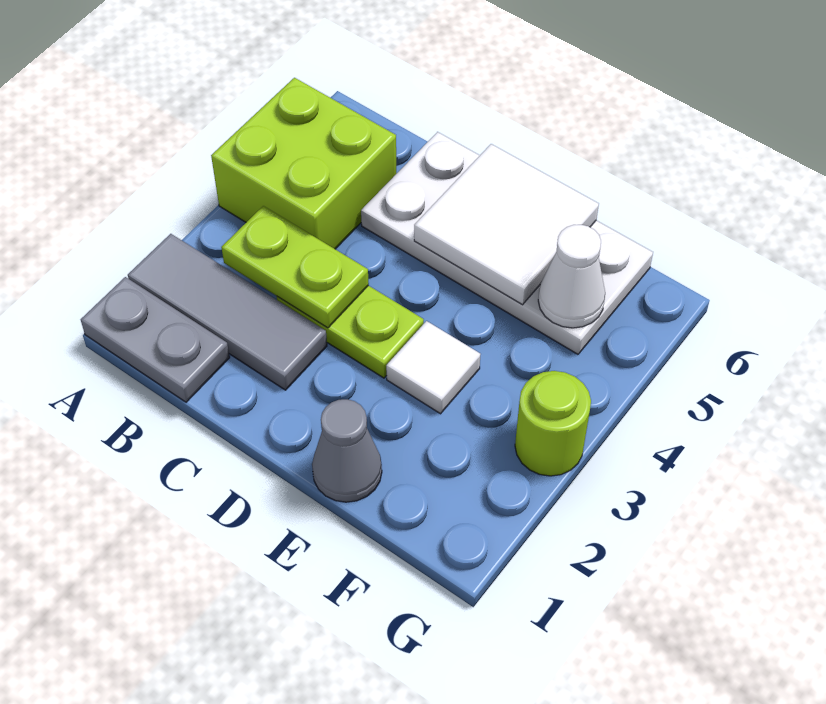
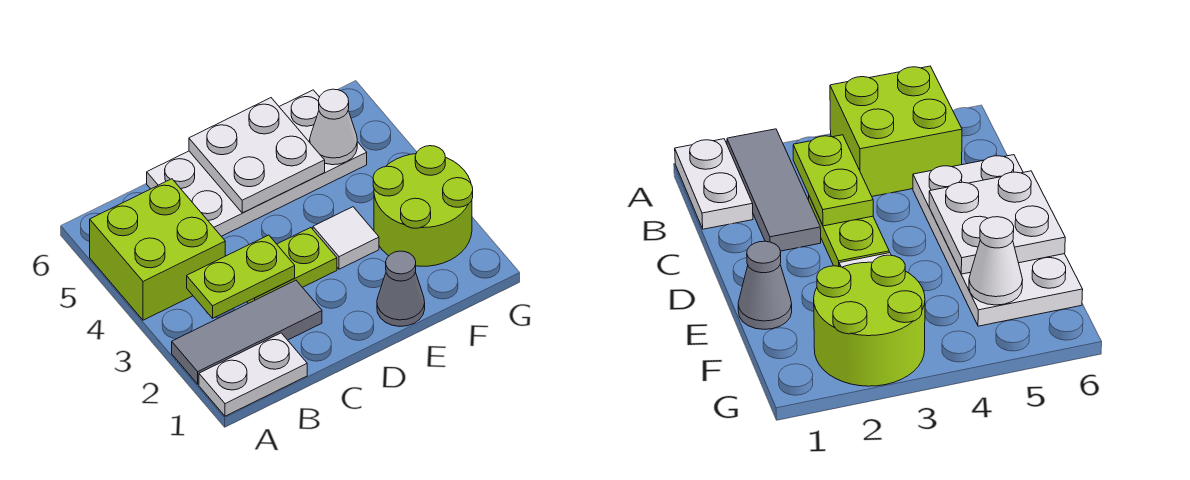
grey 1x2 plate [81,277,230,402] -> white 1x2 plate [199,333,307,416]
white 2x2 tile [414,144,599,305] -> white 2x2 plate [189,98,325,213]
lime 1x1 round brick [515,371,591,476] -> lime 2x2 round brick [373,146,473,266]

